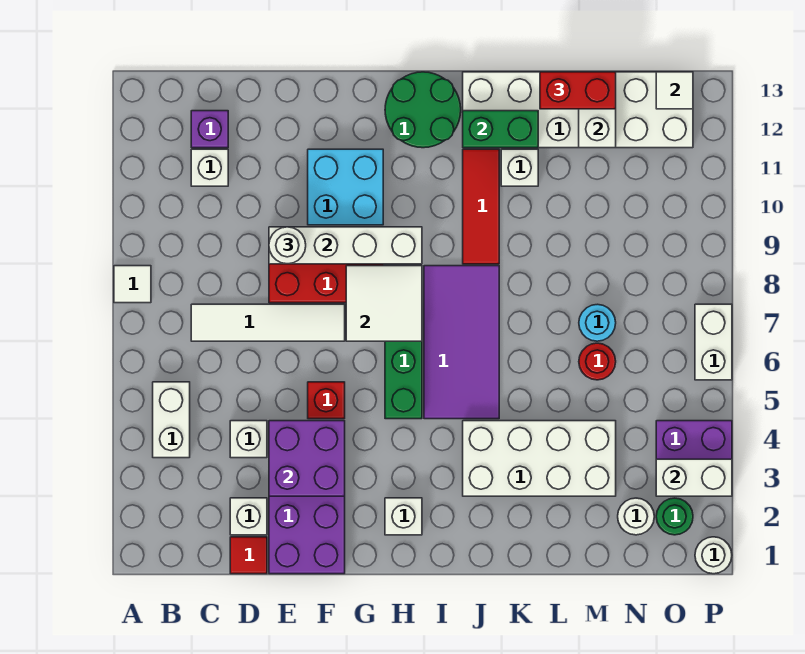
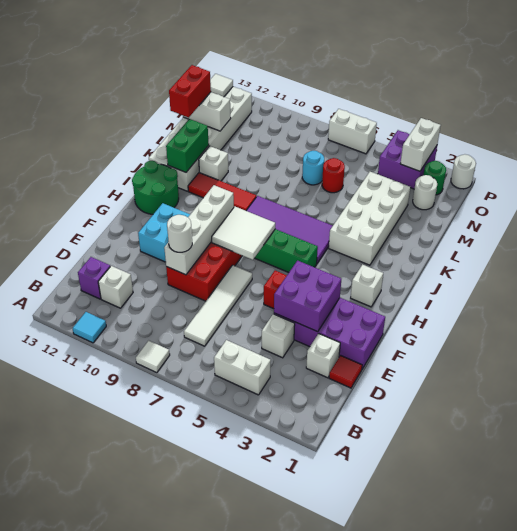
none -> cyan 1x1 tile [73,312,106,343]

